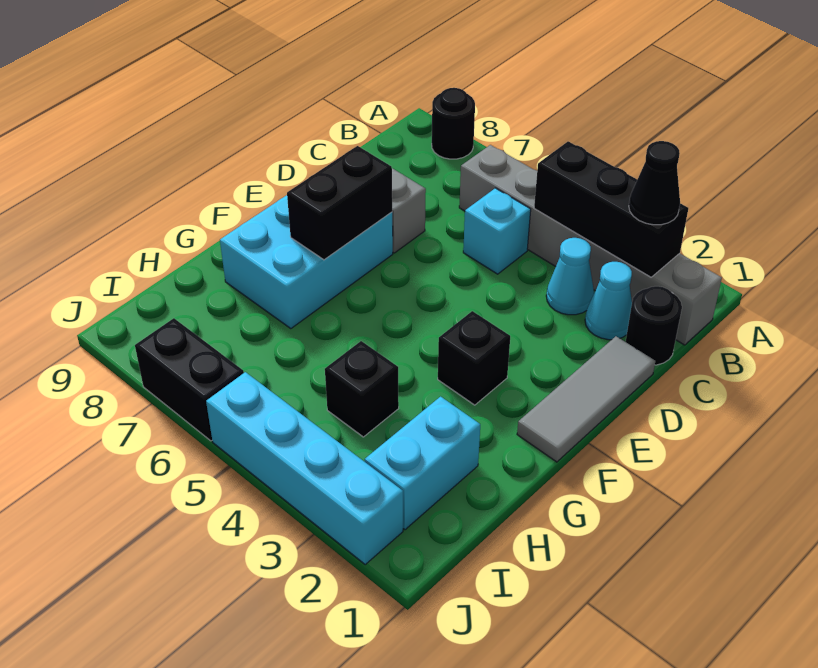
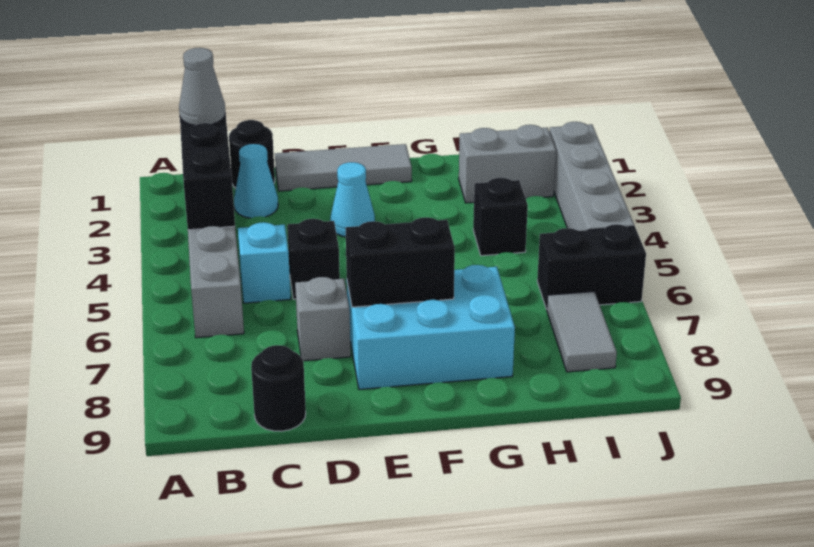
black 1x1 round brick [432,88,475,159] -> black 1x1 round brick moved to [251,345,306,431]
black 1x1 cone [629,141,680,225] -> grey 1x1 cone [179,48,225,125]
cyan 1x1 cone [546,238,594,315] -> cyan 1x1 cone moved to [330,162,375,237]
black 1x1 brick [438,311,510,405] -> black 1x1 brick moved to [287,219,340,299]
cyan 1x2 brick [365,397,480,530] -> grey 1x2 brick [459,125,556,203]
none -> grey 1x2 tile [547,292,617,372]
cyan 1x4 brick [206,372,403,564] -> grey 1x4 brick [549,122,634,231]
black 1x2 brick [135,318,244,441] -> black 1x2 brick turned to [537,224,646,309]

